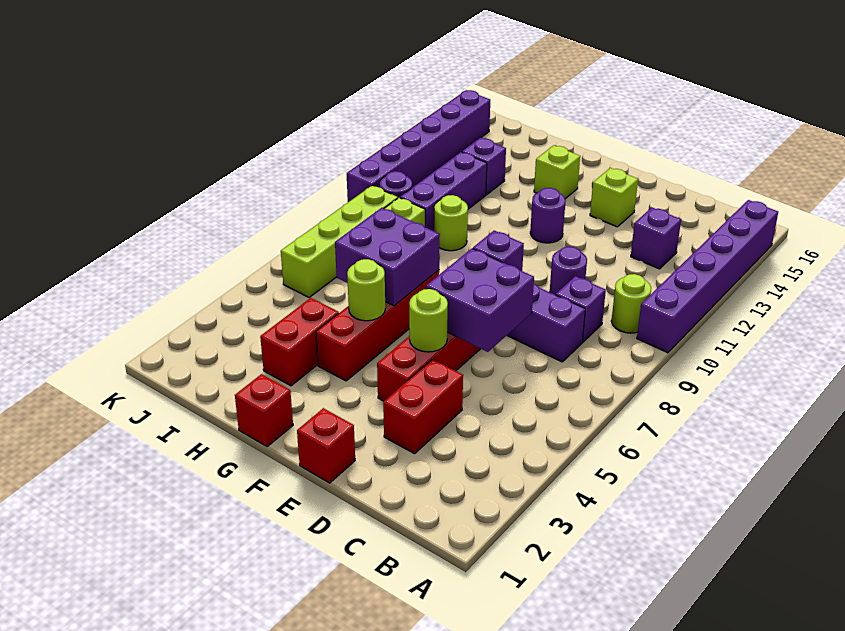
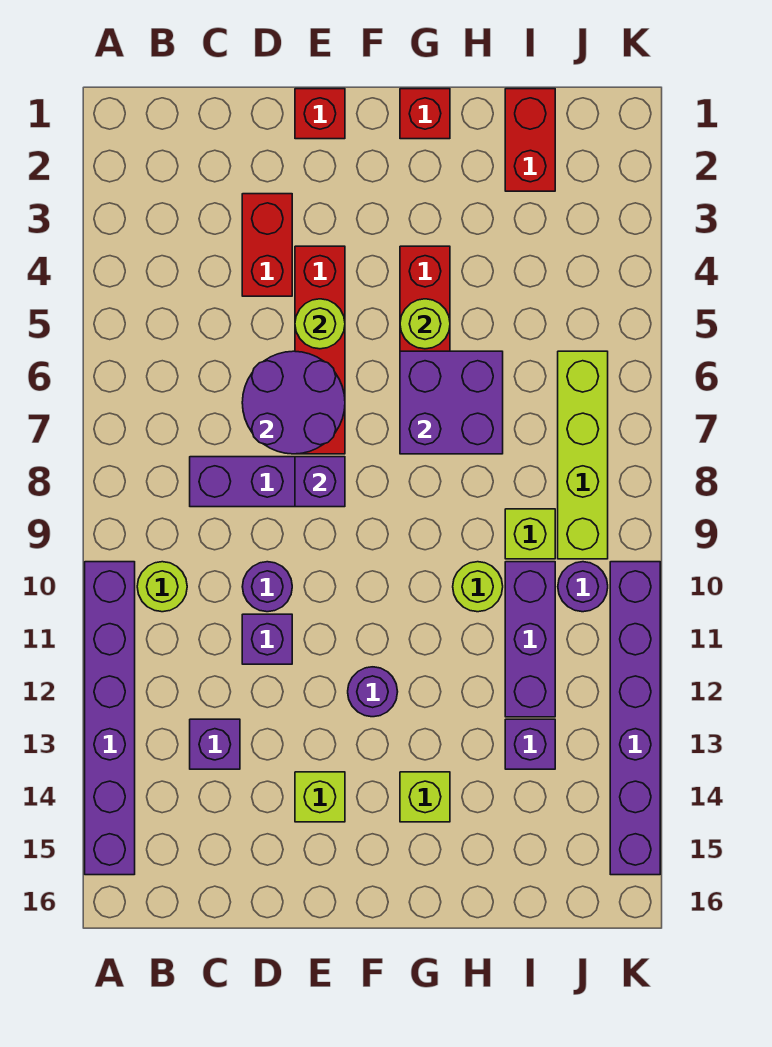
purple 1x1 brick [556,276,606,342] -> purple 1x1 brick moved to [242,614,292,664]
purple 2x2 brick [426,249,534,352] -> purple 2x2 round brick [242,351,345,454]
red 1x2 brick [260,298,339,386] -> red 1x2 brick moved to [505,89,555,191]

